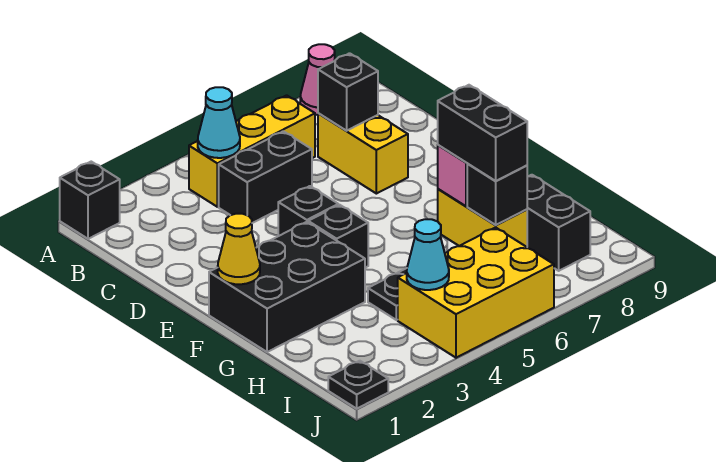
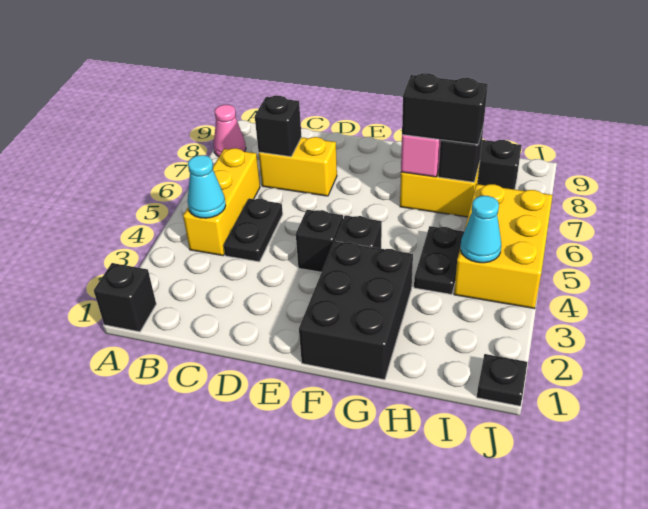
black 1x2 brick [219,131,312,223] -> black 1x2 plate [224,199,283,262]
yellow 1x1 cone [218,214,260,284] -> none

